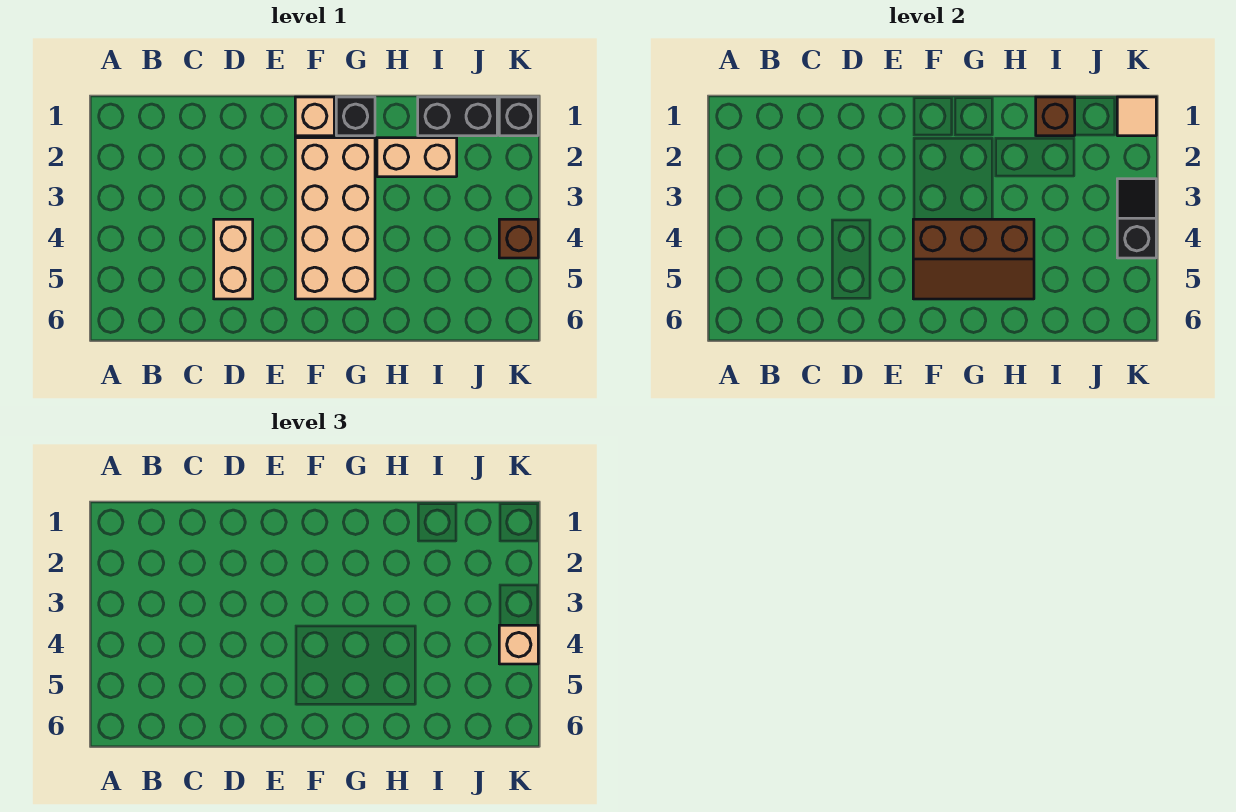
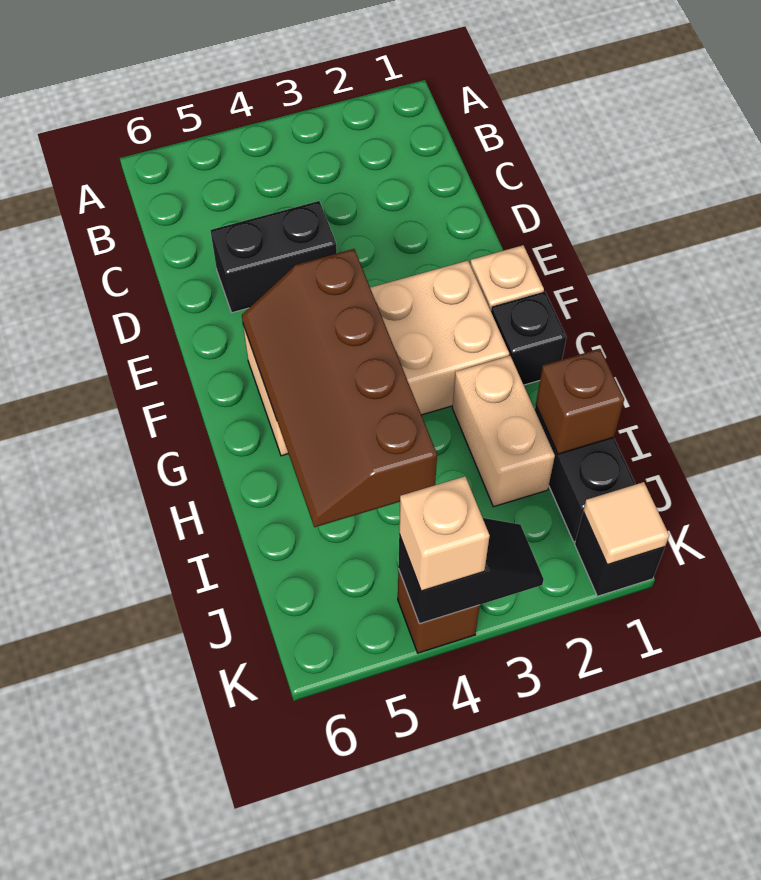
tan 1x2 brick [214,219,253,299] -> black 1x2 brick [210,201,337,313]
brown 2x3 slope [913,219,1034,299] -> brown 2x4 slope [242,249,437,527]

